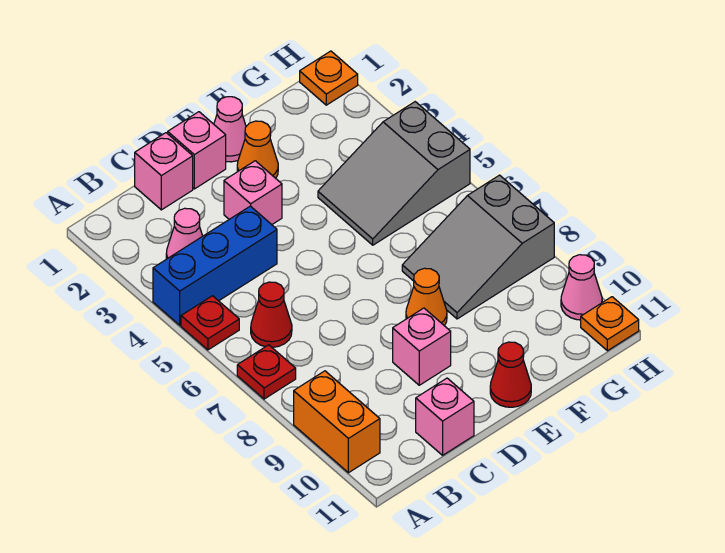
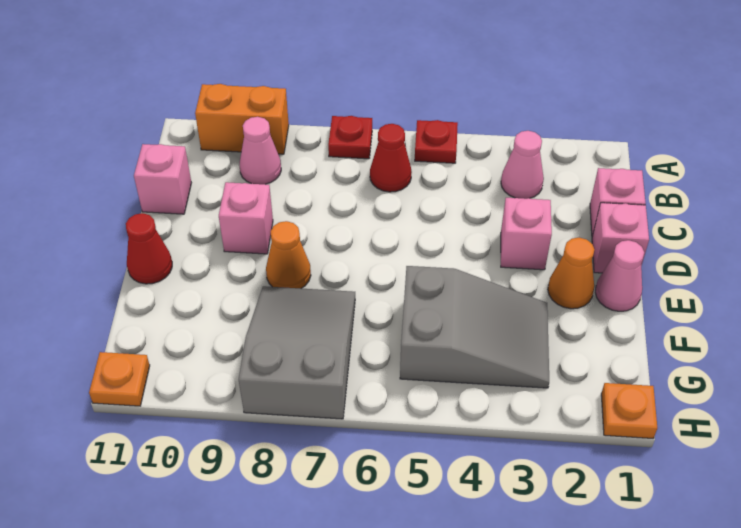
blue 1x3 brick [153,206,277,325] -> none
grey 2x3 slope [318,102,470,245] -> grey 2x3 slope turned to [400,266,549,388]
pink 1x1 cone [561,255,602,320] -> pink 1x1 cone moved to [240,117,281,184]

